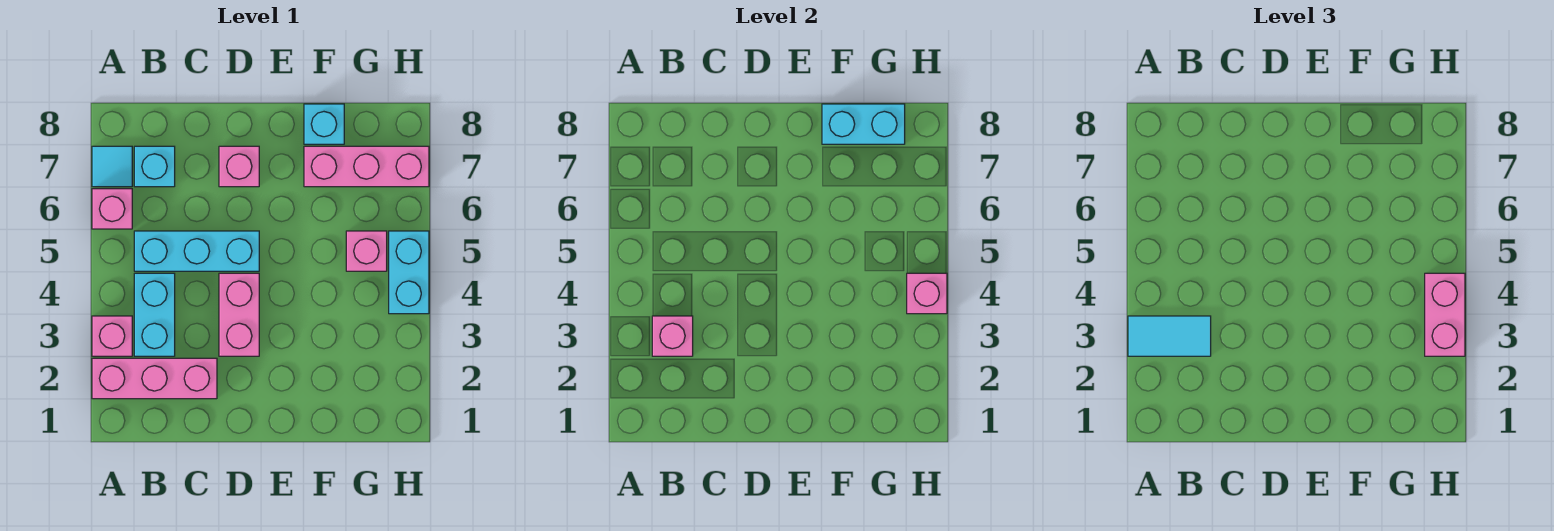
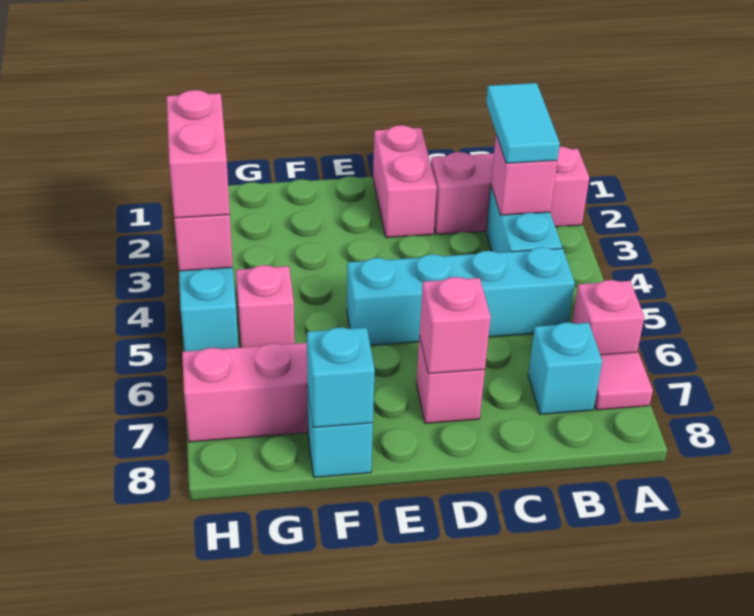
pink 1x1 brick [92,316,132,356] -> pink 1x1 brick moved to [420,277,491,374]
cyan 1x2 tile [1128,316,1211,356] -> cyan 1x2 tile turned to [486,83,560,163]
cyan 1x1 tile [92,146,132,187] -> pink 1x1 tile [594,352,653,410]
cyan 1x3 brick [134,231,259,271] -> cyan 1x4 brick [347,247,575,345]
pink 1x2 brick [219,273,259,356] -> pink 1x2 brick moved to [373,125,437,238]
cyan 1x2 brick [822,104,905,144] -> cyan 1x1 brick [307,327,375,428]

